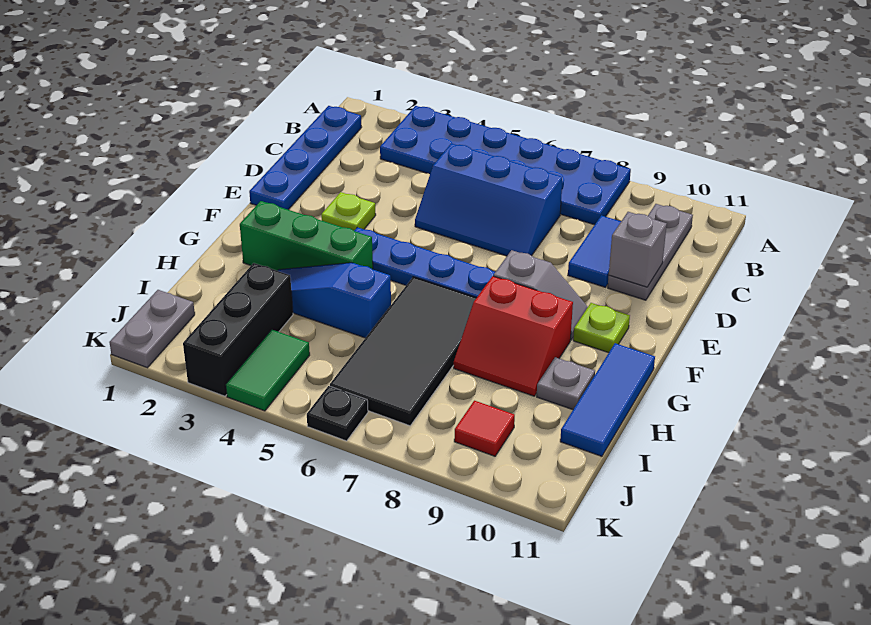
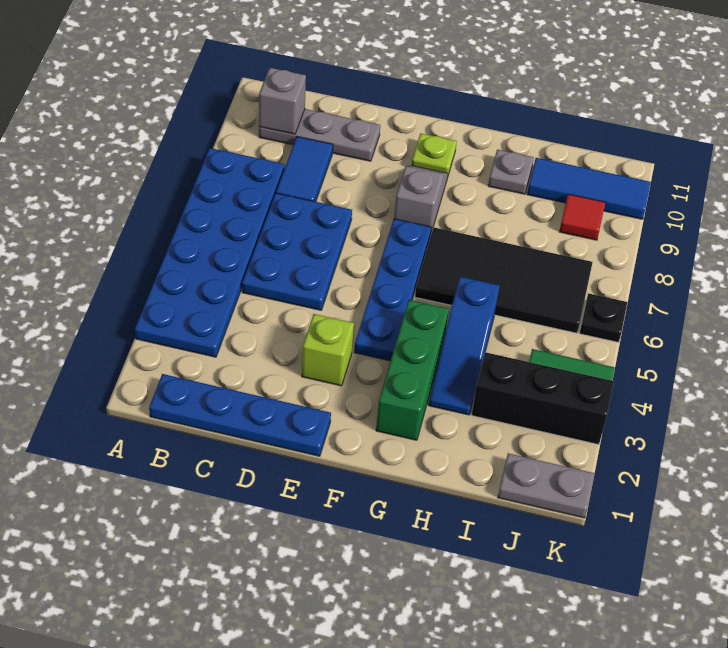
blue 2x3 slope [415,143,562,256] -> blue 2x3 plate [242,193,352,310]
blue 1x2 tile [568,215,621,287] -> blue 1x2 tile turned to [276,137,333,202]
grey 1x1 brick [609,212,667,287] -> grey 1x1 brick moved to [259,68,306,134]
lime 1x1 plate [321,192,376,230] -> lime 1x1 brick [302,314,354,386]
red 2x2 slope [454,276,573,396] -> none
blue 1x3 tile [560,343,655,456] -> blue 1x3 tile moved to [527,158,651,219]

